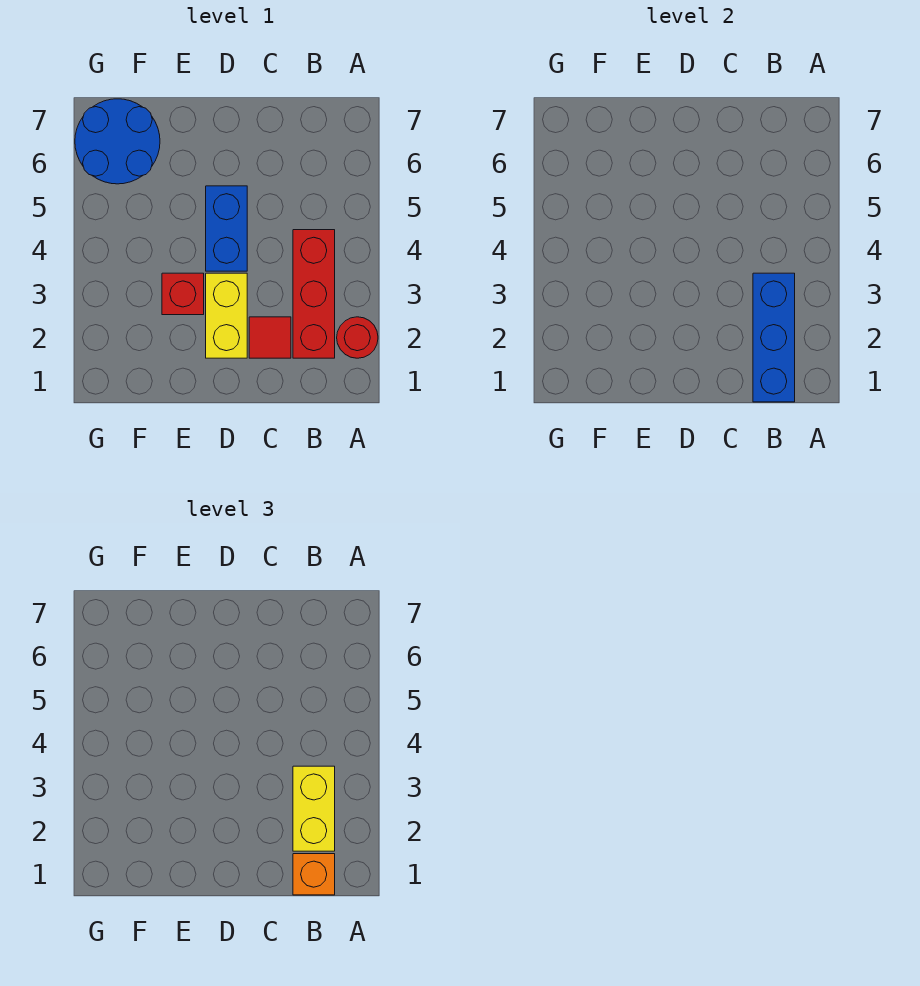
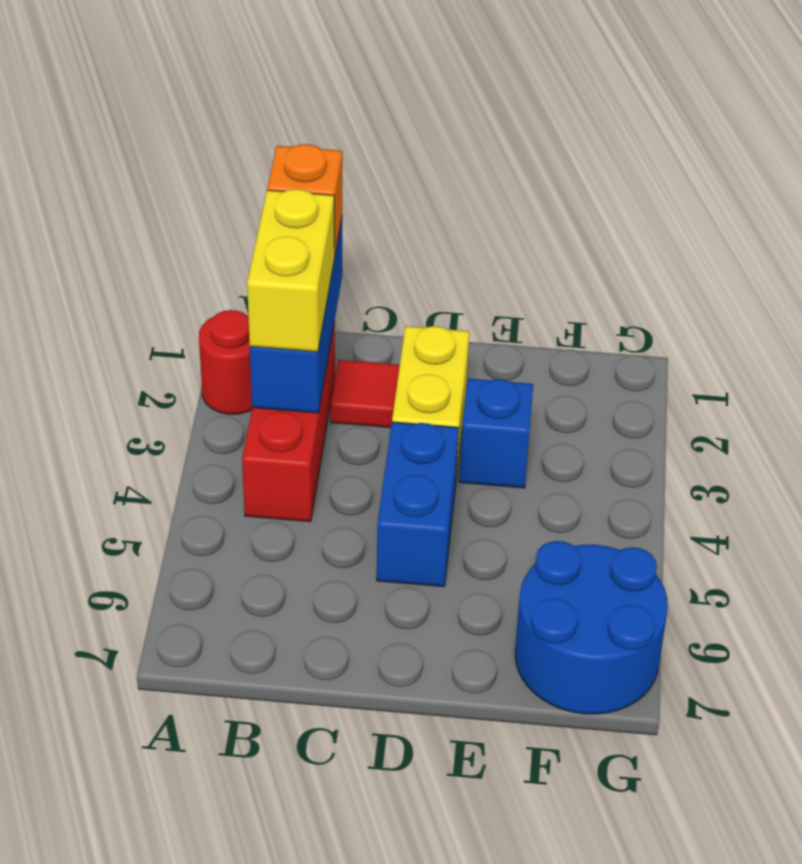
red 1x1 brick [162,273,204,315] -> blue 1x1 brick [459,379,533,488]

